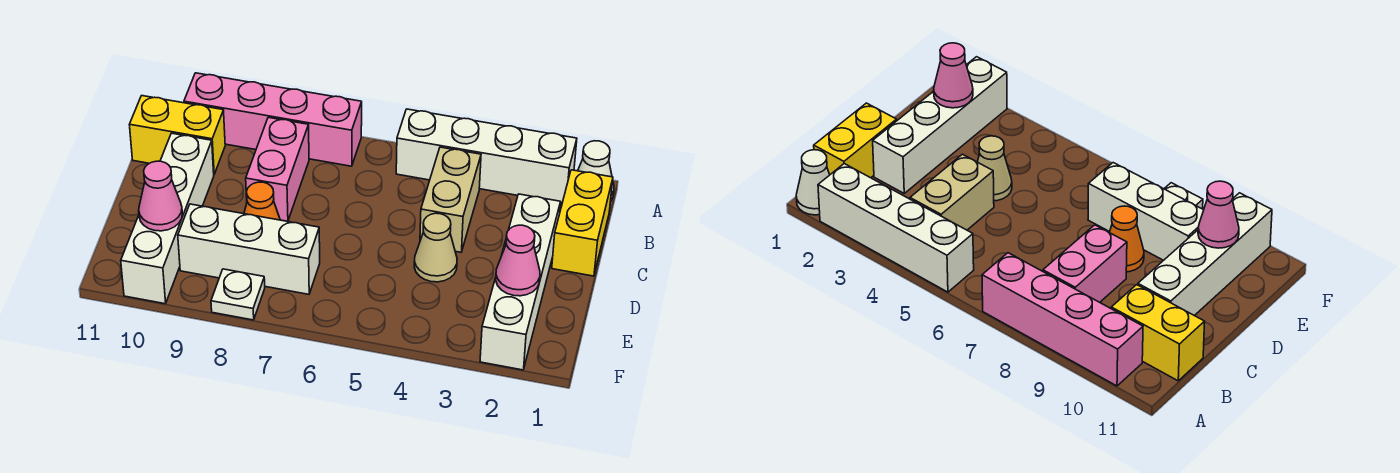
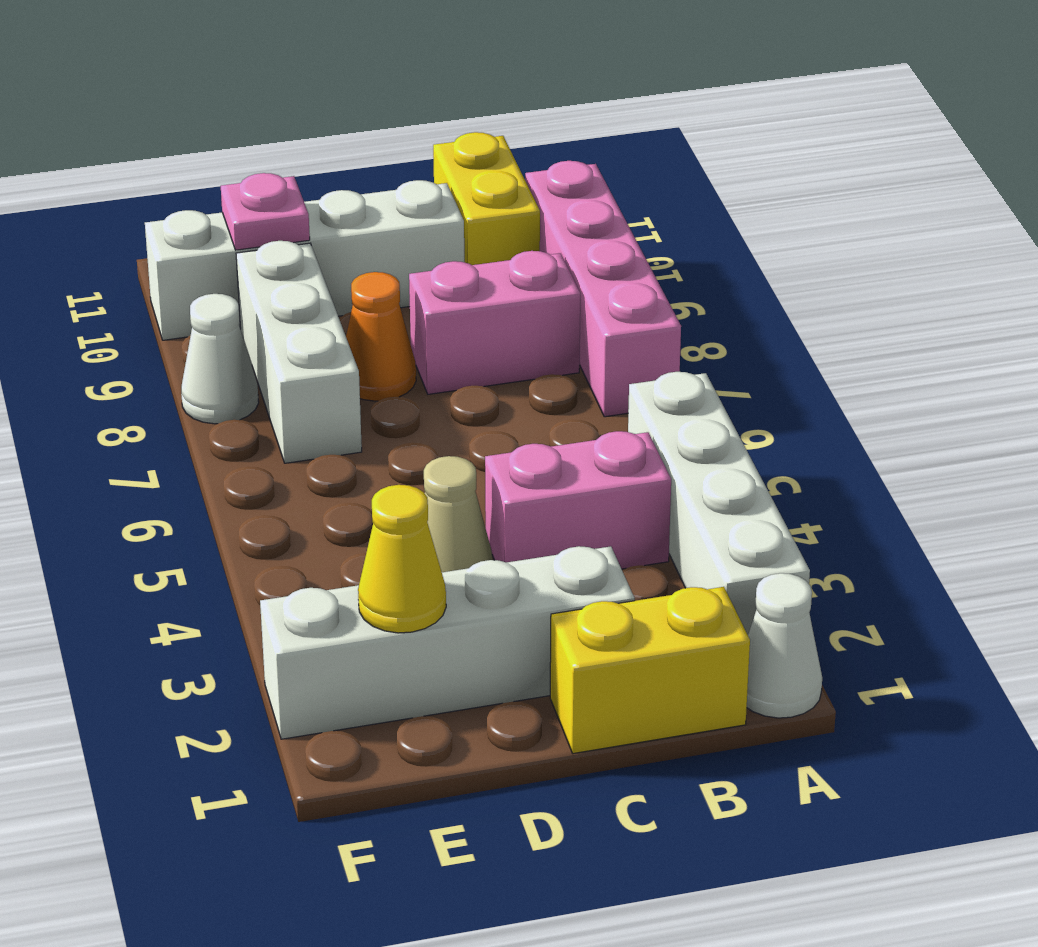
tan 1x2 brick [420,147,481,252] -> pink 1x2 brick [485,431,671,569]
pink 1x1 cone [496,225,540,296] -> yellow 1x1 cone [358,485,446,633]
pink 1x1 cone [139,161,182,231] -> pink 1x1 plate [221,173,310,250]
white 1x1 plate [211,269,265,320] -> white 1x1 cone [181,294,259,424]

